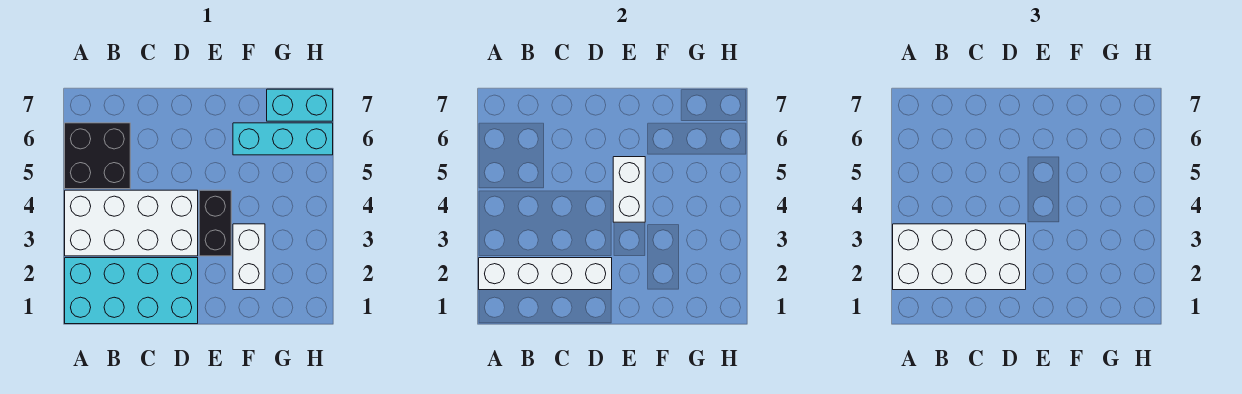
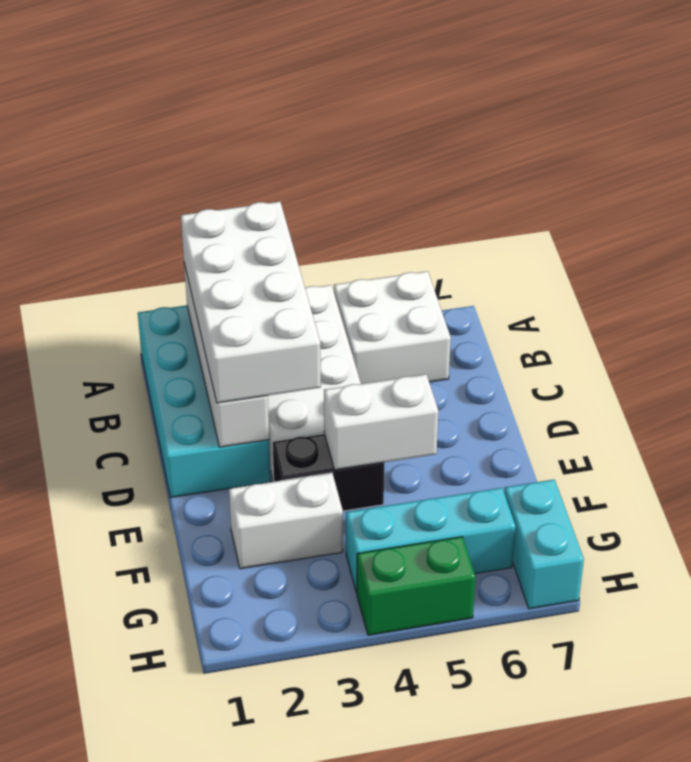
black 2x2 brick [65,123,130,189] -> white 2x2 brick [334,271,451,384]
cyan 1x3 brick [233,123,333,155] -> cyan 1x3 brick turned to [346,488,516,593]
none -> green 1x2 brick [357,537,475,635]

